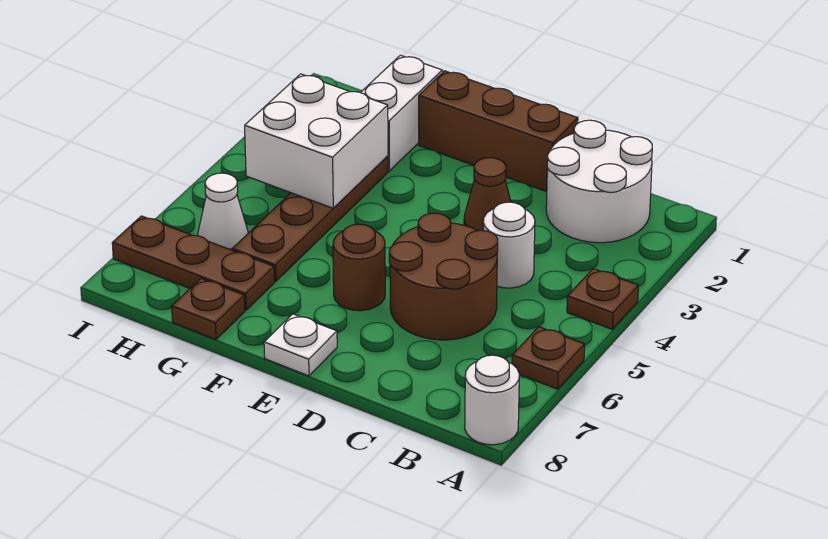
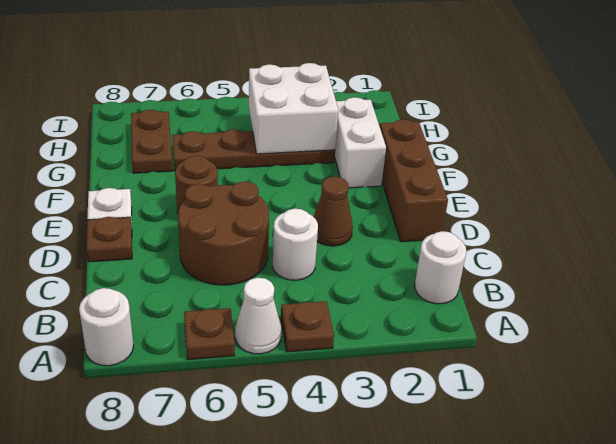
white 2x2 round brick [546,120,652,243] -> white 1x1 round brick [415,231,466,304]
white 1x2 brick [361,55,442,171] -> white 1x2 brick turned to [335,97,386,188]
brown 1x3 plate [112,216,274,310] -> brown 1x2 plate [131,110,173,173]
brown 1x1 plate [172,279,245,339] -> brown 1x1 plate moved to [86,217,132,262]
white 1x1 cone [198,173,248,250] -> white 1x1 cone moved to [235,278,282,354]

